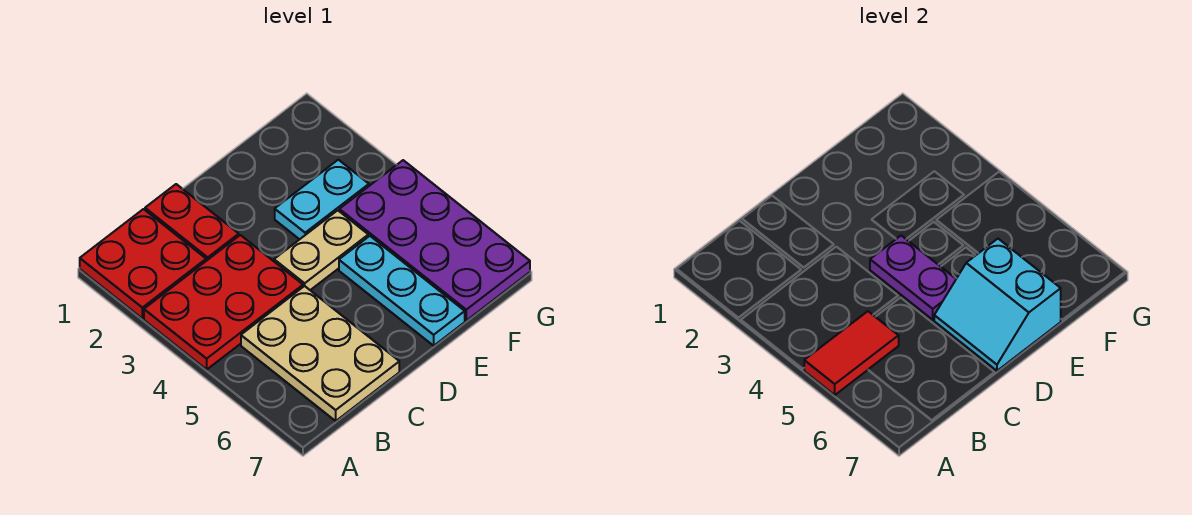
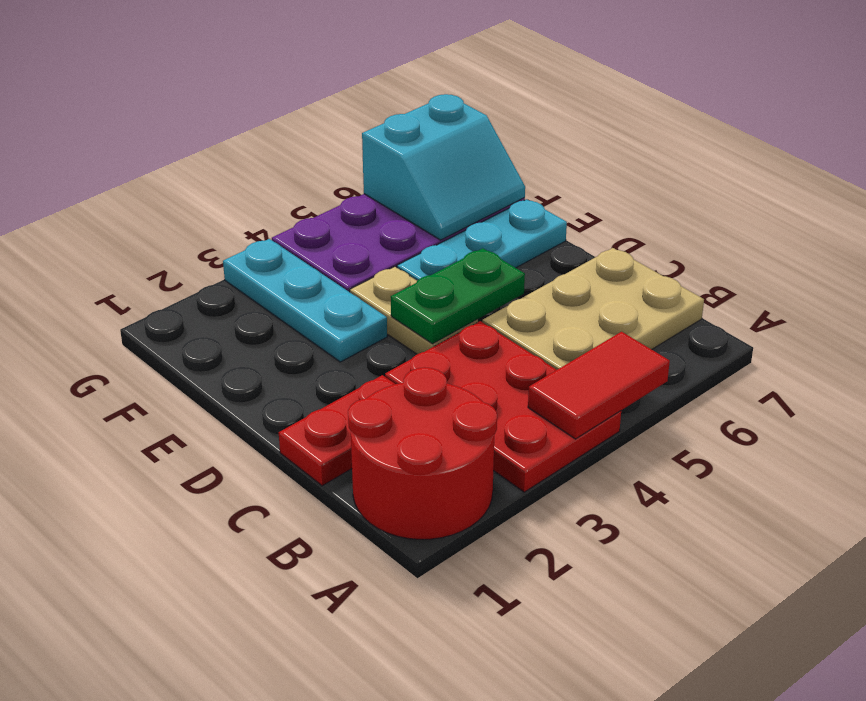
red 2x2 plate [80,209,206,318] -> red 2x2 round brick [348,367,497,539]
red 1x2 tile [804,311,899,395] -> red 1x2 tile turned to [528,332,670,439]
purple 1x2 plate [870,236,956,320] -> green 1x2 plate [391,248,525,344]
cyan 2x2 slope [934,239,1061,371] -> cyan 2x2 slope moved to [362,94,525,240]
cyan 1x2 plate [275,160,369,239] -> cyan 1x3 plate [223,239,387,362]

